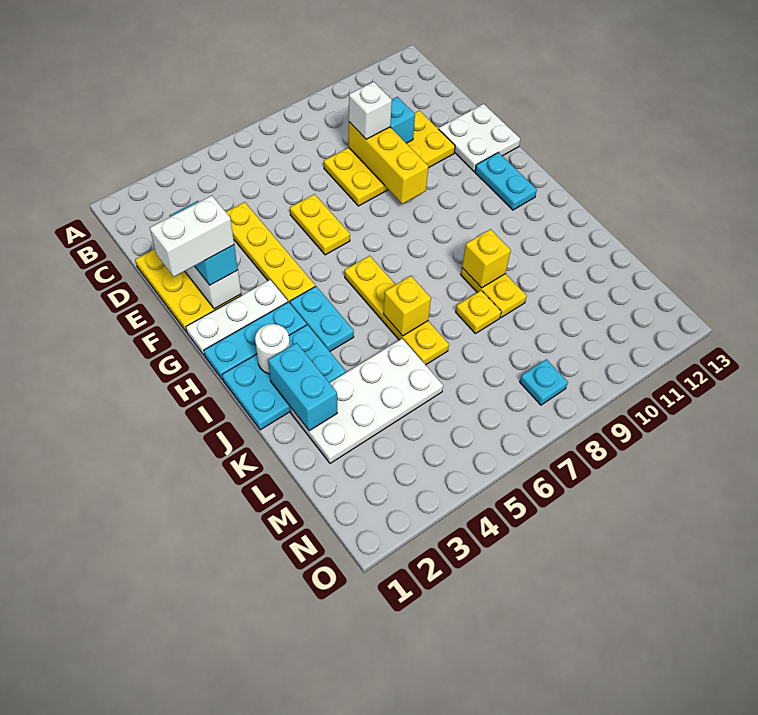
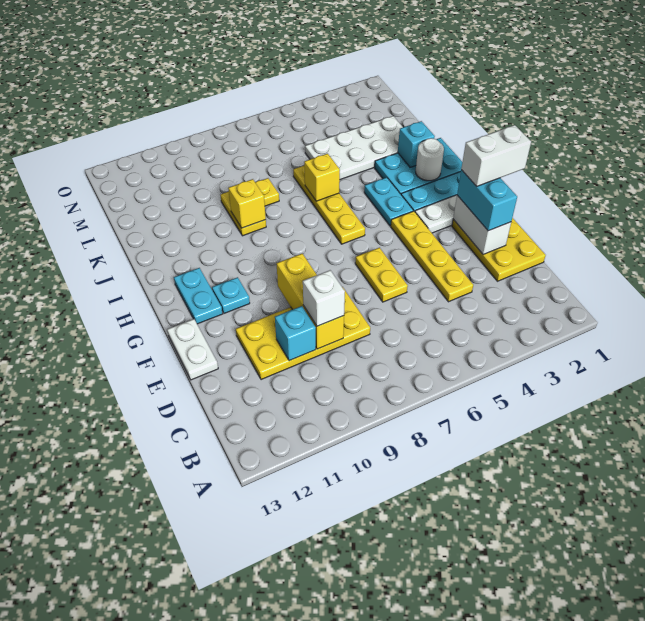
white 2x2 plate [439,104,520,172] -> white 1x2 plate [167,319,218,380]
cyan 1x2 brick [268,343,337,431] -> cyan 1x1 brick [398,121,435,167]
cyan 1x1 plate [520,359,568,405] -> cyan 1x1 plate moved to [212,277,250,313]

